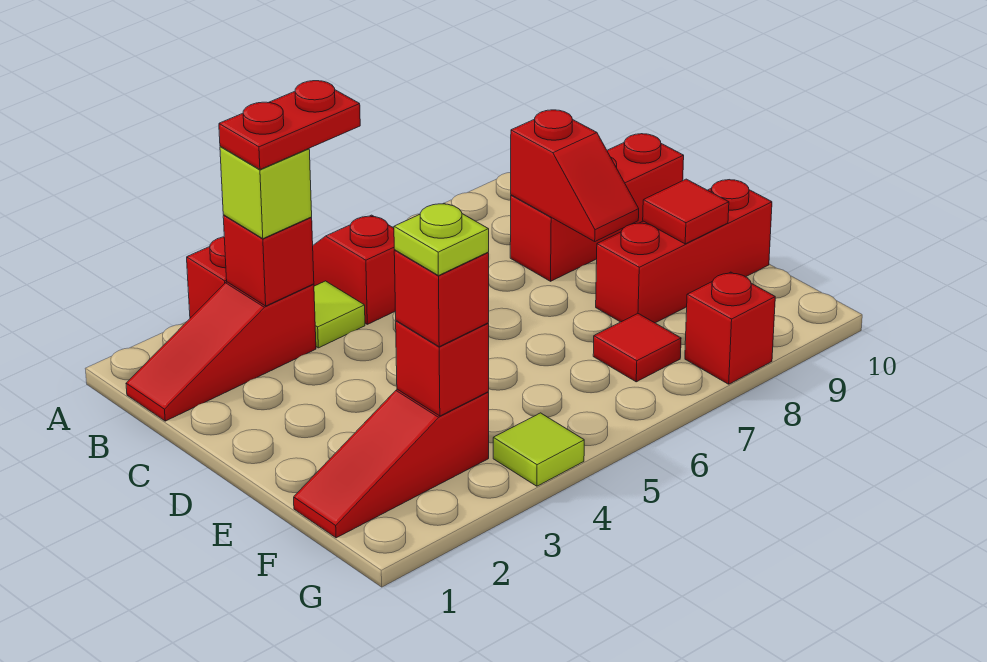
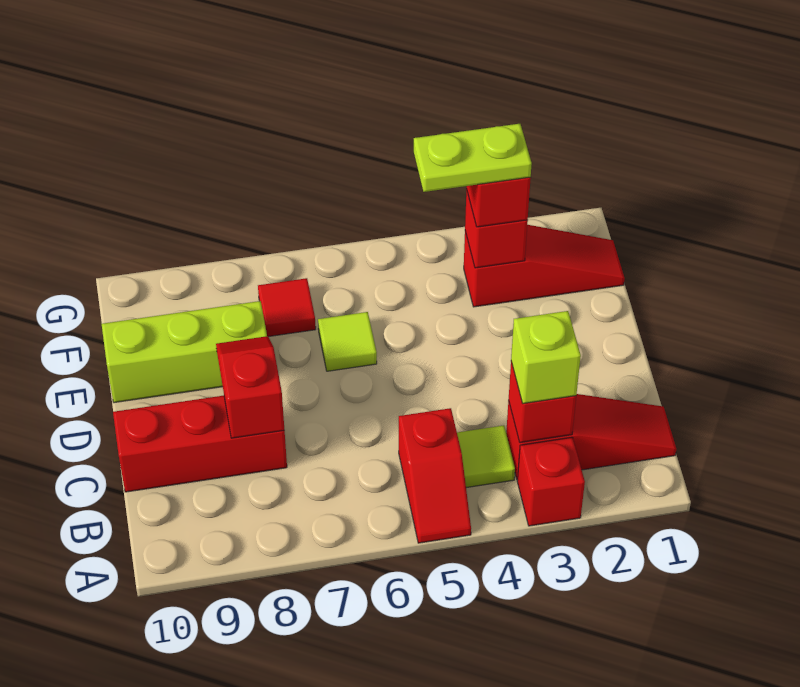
red 1x2 plate [219,81,360,169] -> none
red 1x3 brick [596,180,772,323] -> lime 1x3 brick [102,301,267,403]
red 1x1 tile [643,179,729,244] -> none
lime 1x1 plate [394,203,489,276] -> lime 1x2 plate [414,124,532,192]
lime 1x1 tile [493,413,584,486] -> lime 1x1 tile moved to [318,312,377,371]
red 1x1 brick [685,272,775,384] -> none

